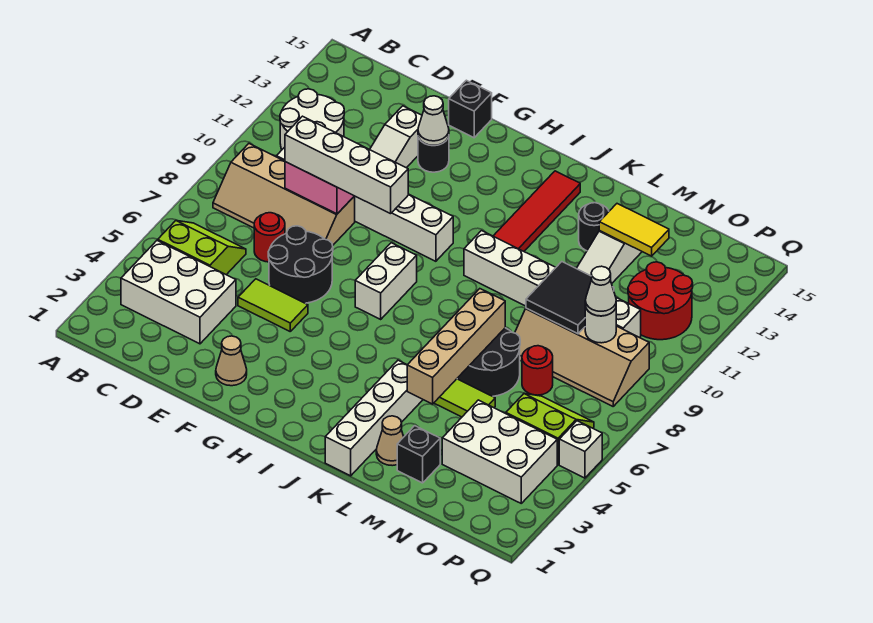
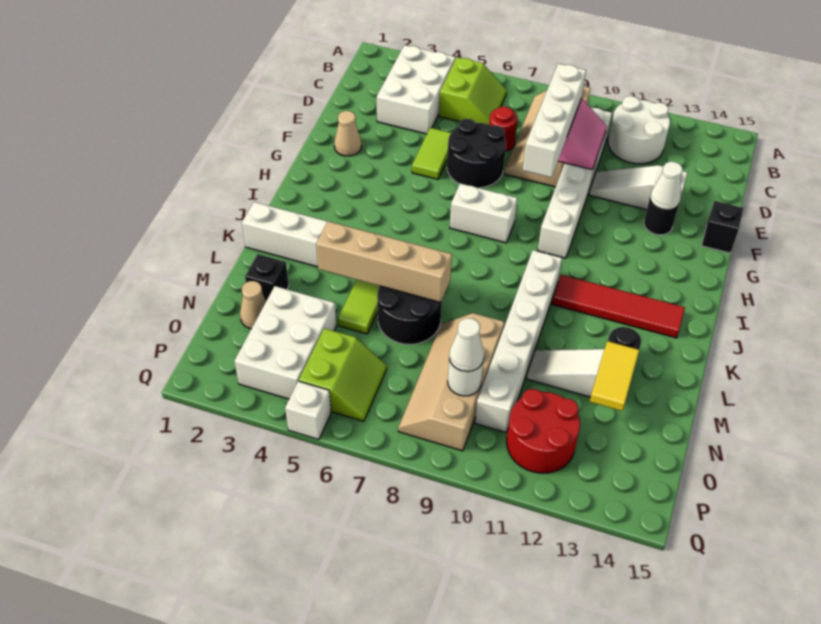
tan 1x1 cone [376,416,404,466] -> tan 1x1 cone moved to [240,281,266,329]
black 2x2 tile [526,262,614,334] -> none
red 1x1 round brick [522,346,553,395] -> none

